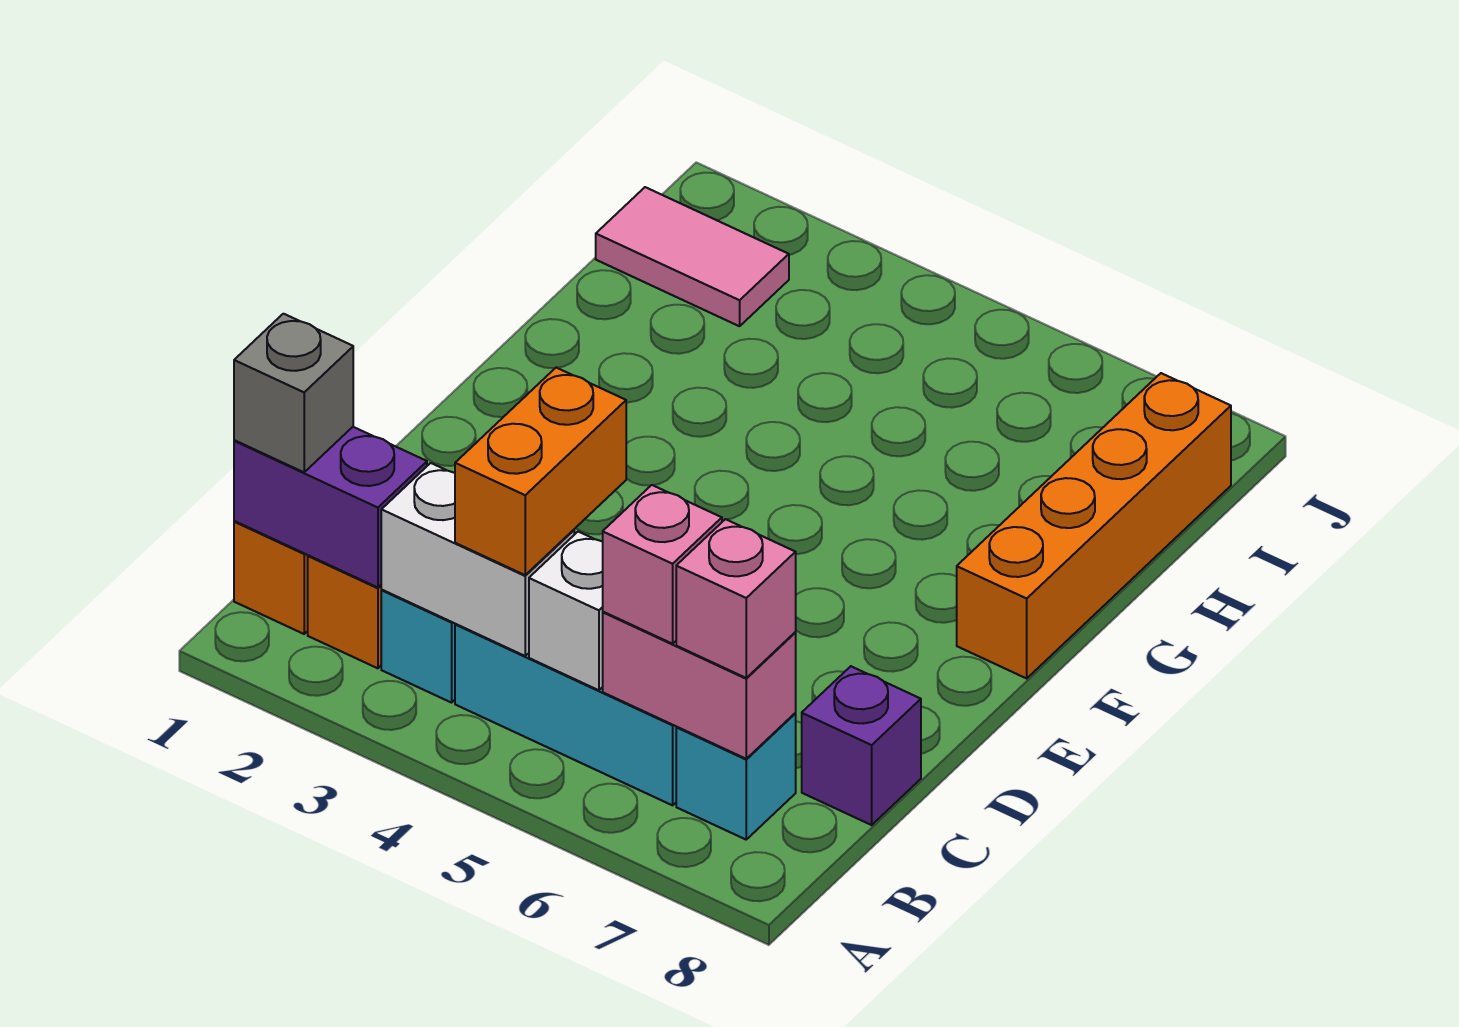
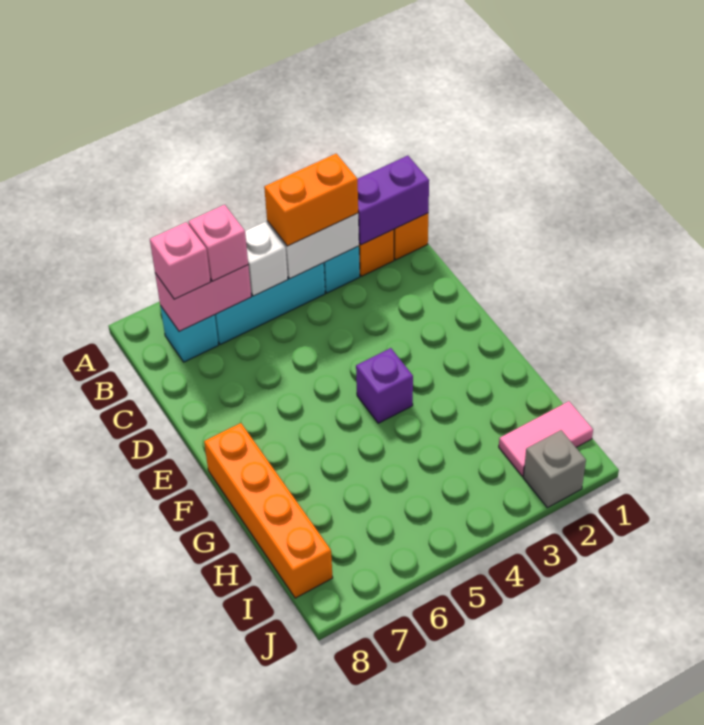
grey 1x1 brick [234,314,353,472] -> grey 1x1 brick moved to [523,430,586,508]
orange 1x2 brick [455,368,626,575] -> orange 1x2 brick turned to [264,154,358,246]
purple 1x1 brick [802,666,921,825] -> purple 1x1 brick moved to [356,348,413,423]

